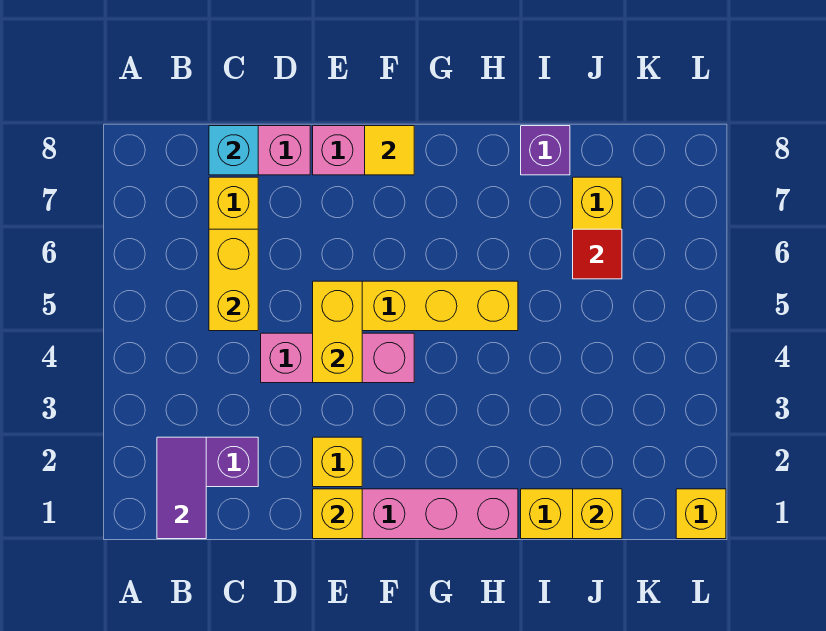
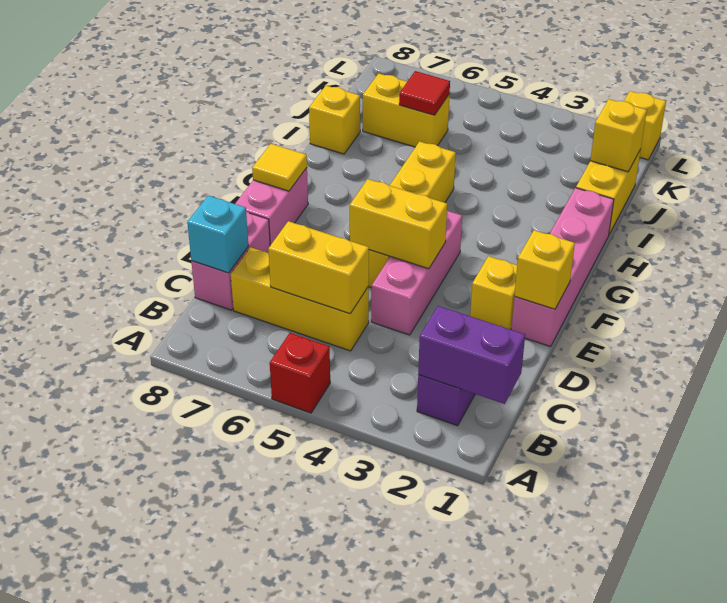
none -> red 1x1 brick [270,333,330,413]
purple 1x2 tile [157,437,206,539] -> purple 1x2 brick [418,306,525,404]
purple 1x1 brick [521,126,570,175] -> yellow 1x1 brick [309,86,360,154]

